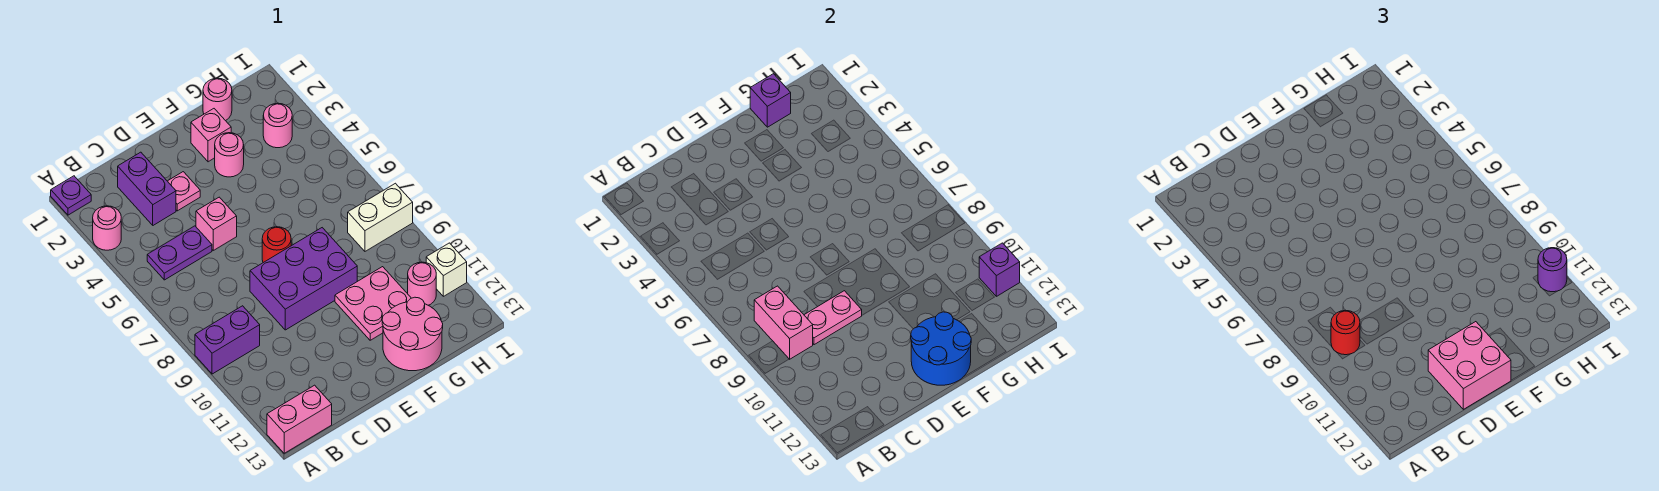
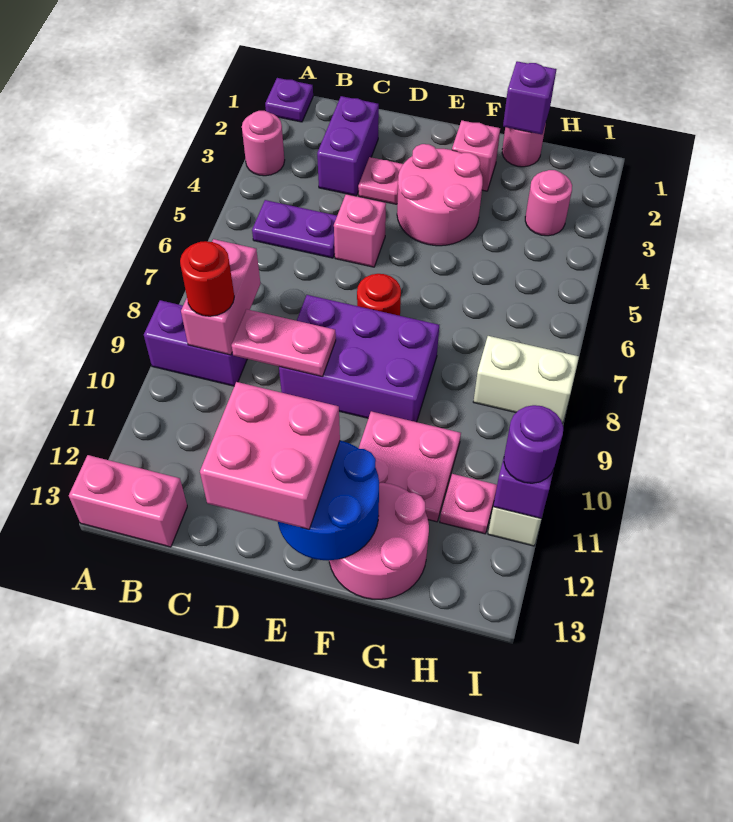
pink 1x1 round brick [215,133,244,177] -> pink 2x2 round brick [397,144,483,246]
pink 1x1 round brick [408,262,436,305] -> pink 1x1 plate [440,474,497,534]

